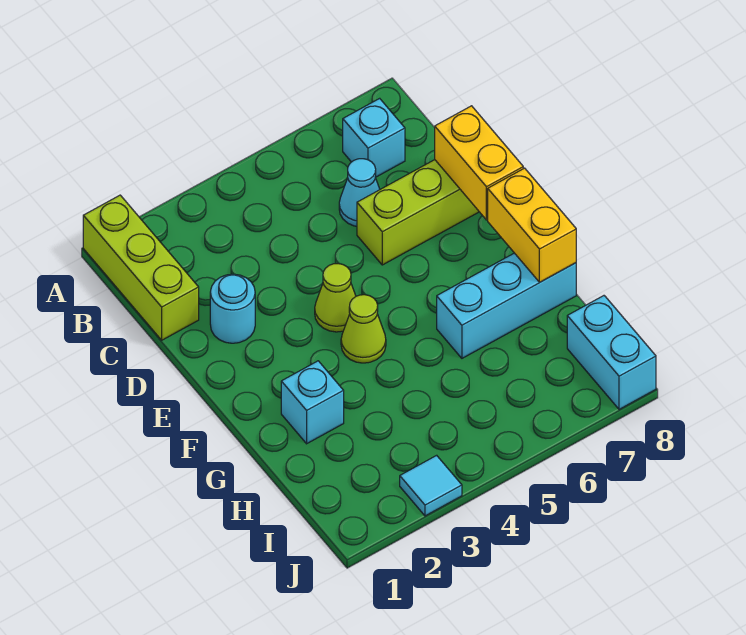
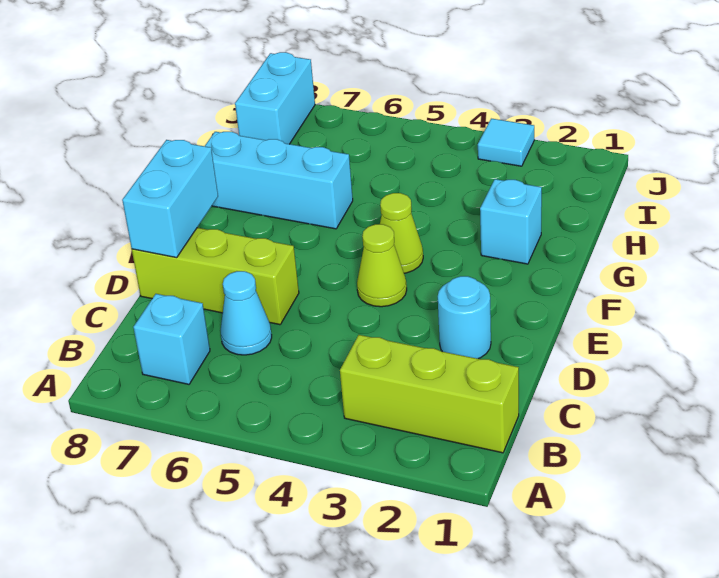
lime 1x3 brick [83,195,199,340] -> lime 1x3 brick turned to [340,335,519,453]
yellow 1x2 brick [435,106,523,220] -> cyan 1x2 brick [122,140,218,258]
yellow 1x2 brick [488,168,576,282] -> none

